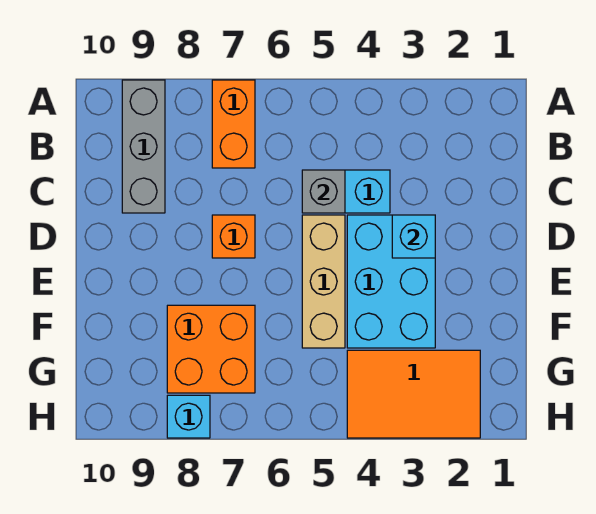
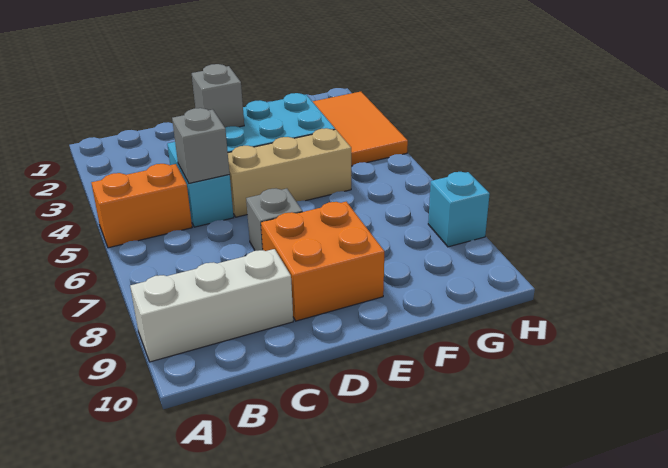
orange 1x2 brick [212,80,255,168] -> orange 1x2 brick moved to [91,164,192,248]
grey 1x3 brick [122,80,165,213] -> white 1x3 brick [130,249,293,362]
cyan 1x1 brick [392,215,435,258] -> grey 1x1 brick [192,64,244,128]
orange 1x1 brick [212,215,255,258] -> grey 1x1 brick [246,189,302,251]
orange 2x2 brick [167,305,255,393] -> orange 2x2 brick moved to [261,202,384,321]

